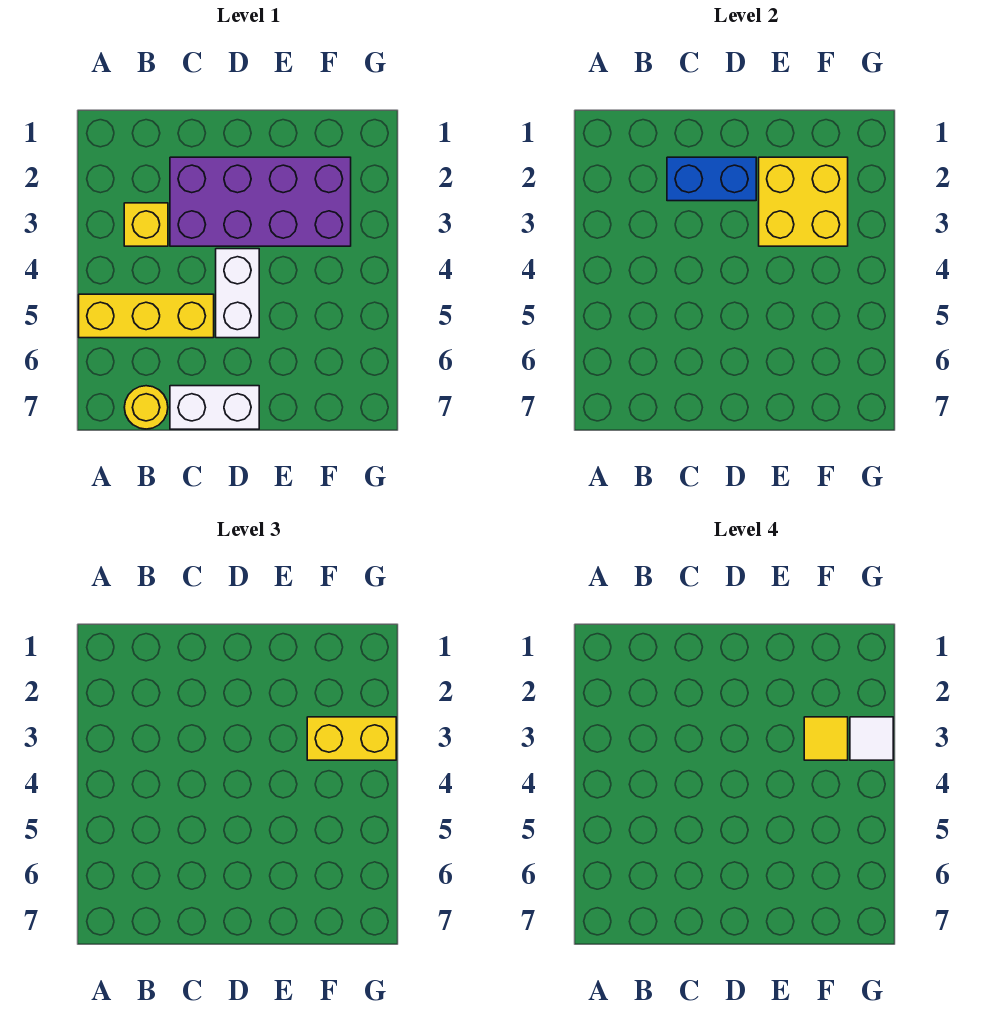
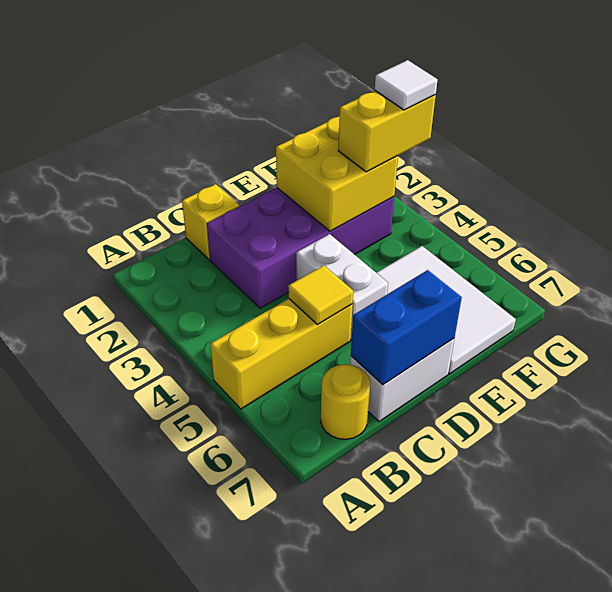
yellow 1x1 brick [124,203,168,246] -> yellow 1x1 brick moved to [182,184,240,259]
blue 1x2 brick [667,157,756,201] -> blue 1x2 brick moved to [351,270,462,385]
none -> white 2x3 tile [377,246,516,374]
yellow 1x1 tile [804,717,848,760] -> yellow 1x1 tile moved to [289,266,353,325]

